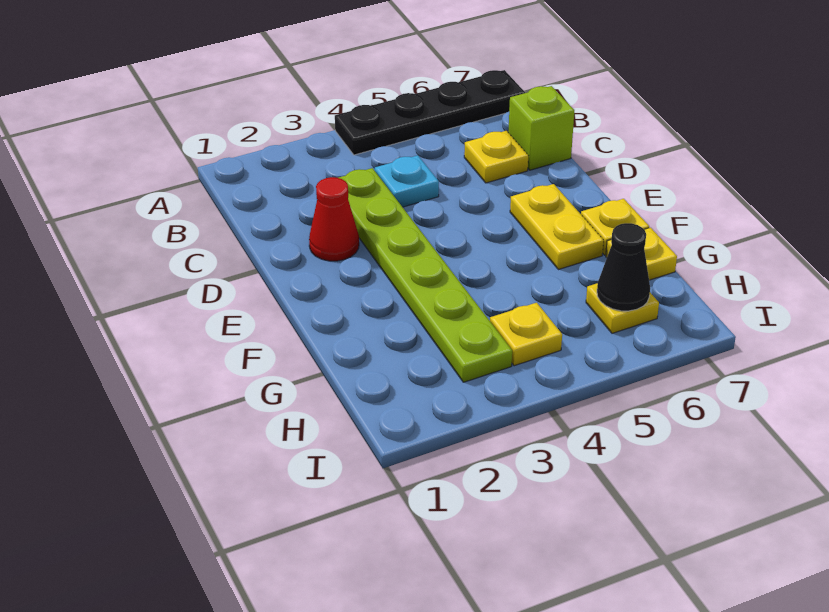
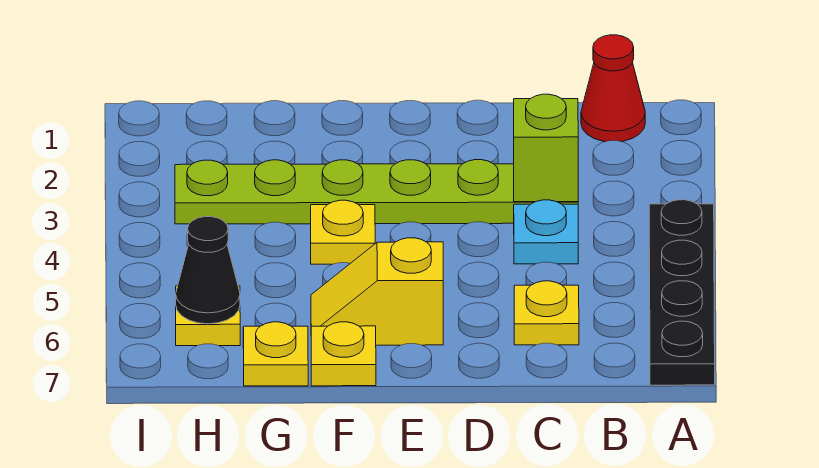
lime 1x1 brick [508,86,574,170] -> lime 1x1 brick moved to [514,94,578,202]
red 1x1 cone [309,177,359,261] -> red 1x1 cone moved to [581,35,645,142]
yellow 1x2 plate [510,184,604,270] -> yellow 1x2 slope [311,238,443,345]
yellow 1x1 plate [490,303,562,366] -> yellow 1x1 plate moved to [311,200,375,264]

